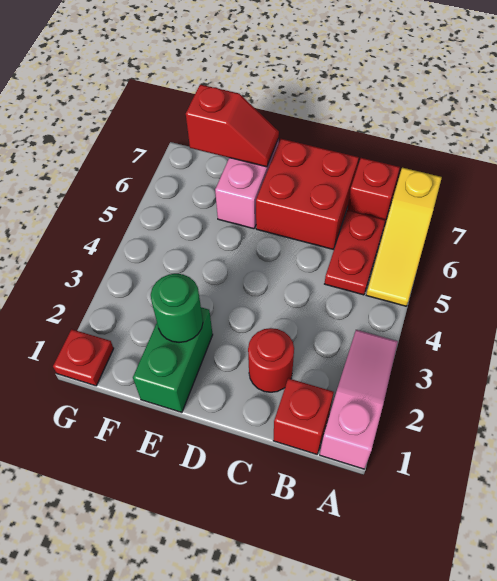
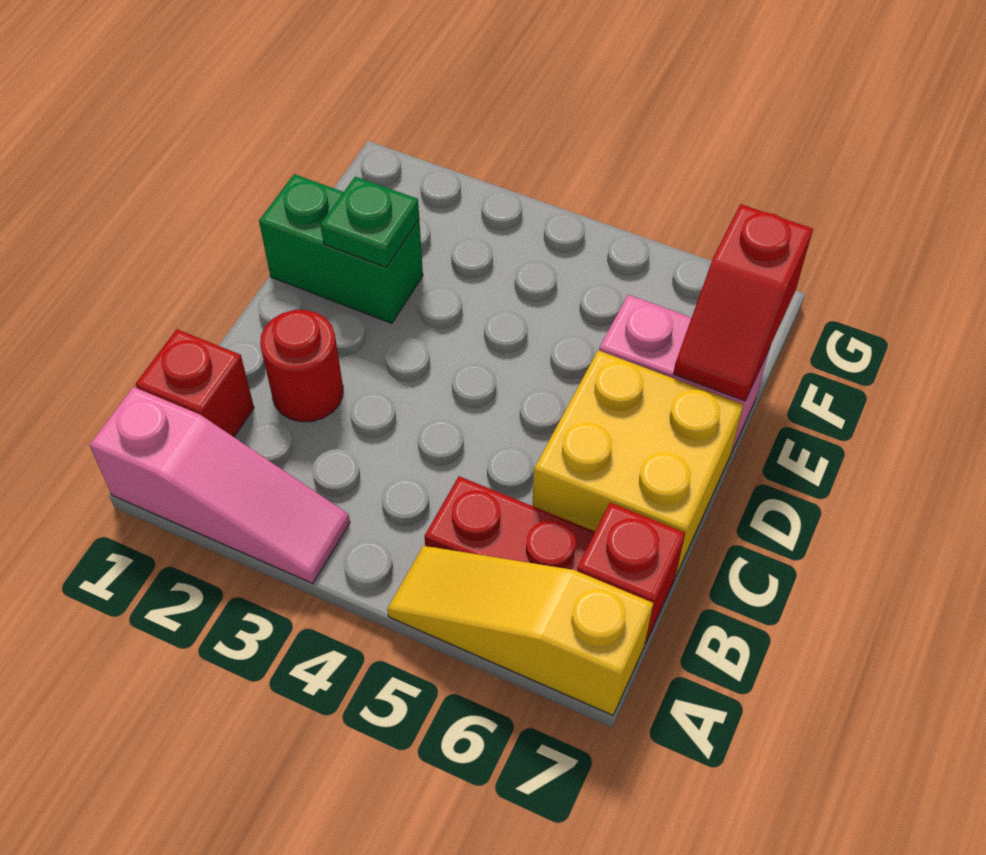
red 2x2 brick [256,139,359,249] -> yellow 2x2 brick [532,350,743,577]
green 1x1 round brick [151,274,203,343] -> green 1x1 plate [321,177,419,267]
red 1x1 plate [53,329,114,386] -> none

